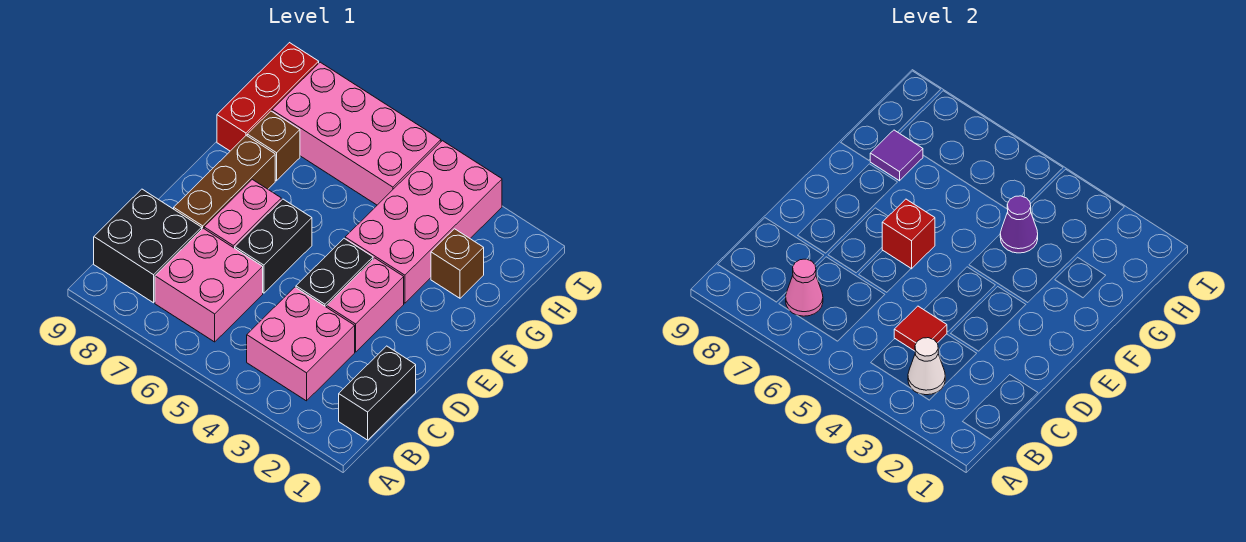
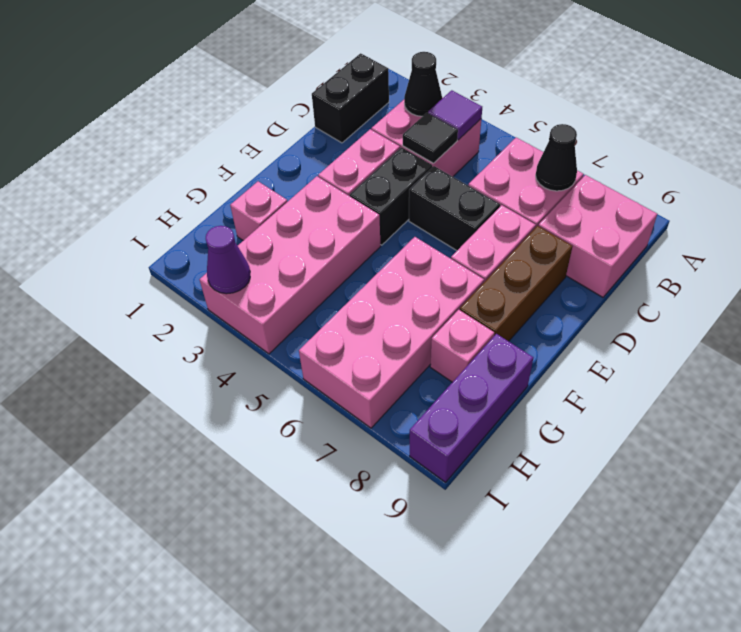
white 1x1 cone [908,338,945,395] -> black 1x1 cone [404,52,442,116]
pink 1x1 cone [786,259,823,316] -> black 1x1 cone [536,124,577,191]
black 2x2 brick [94,189,202,303] -> pink 2x2 brick [539,175,657,297]
red 1x1 tile [894,306,947,351] -> black 1x1 tile [403,113,458,163]
black 1x2 brick [235,199,312,293] -> black 1x2 brick turned to [409,166,500,251]
red 1x1 brick [882,199,935,269] -> none
brown 1x1 brick [431,229,484,298] -> pink 1x1 brick [230,182,287,241]
purple 1x1 cone [1000,196,1038,253] -> purple 1x1 cone moved to [206,226,250,294]
brown 1x1 brick [247,111,300,181] -> pink 1x1 brick [430,310,494,382]
purple 1x1 tile [870,130,923,181] -> purple 1x1 tile moved to [428,90,482,140]
red 1x3 brick [217,43,319,151] -> purple 1x3 brick [410,334,533,482]
pink 2x4 brick [272,62,441,205] -> pink 2x4 brick turned to [299,237,484,428]

